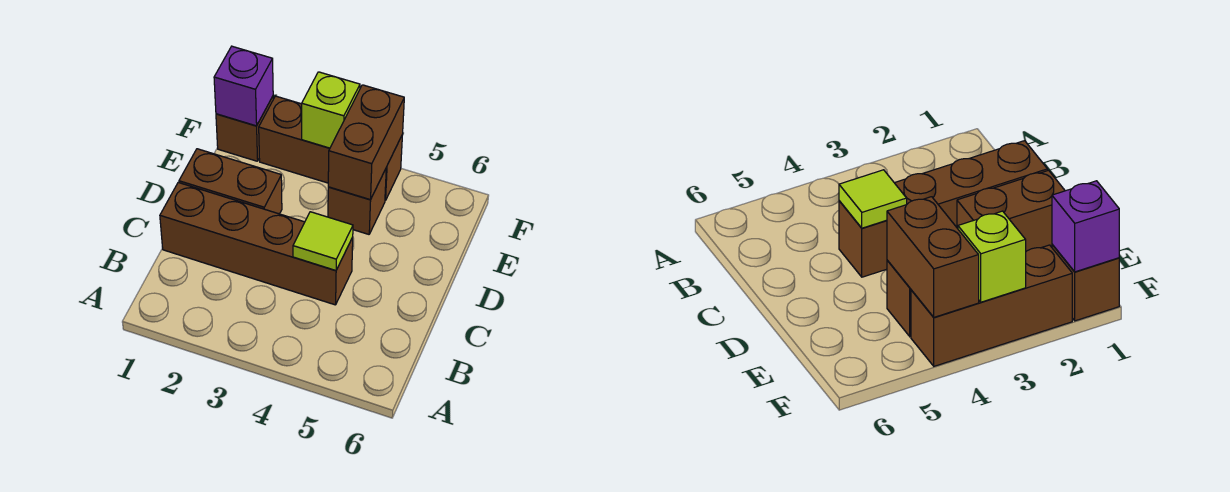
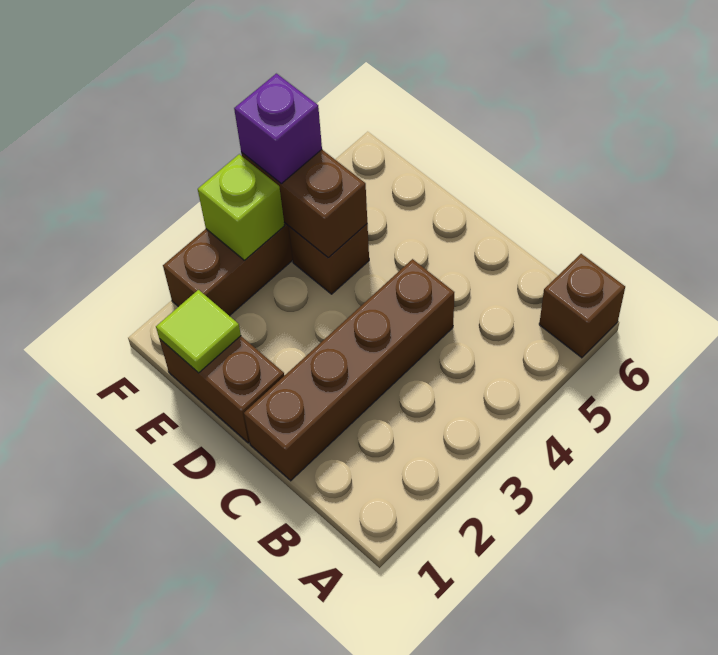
lime 1x1 tile [293,212,353,271] -> lime 1x1 tile moved to [156,290,241,373]
brown 1x2 brick [179,149,282,214] -> brown 1x2 brick turned to [159,336,284,443]
brown 1x1 brick [216,96,273,161] -> brown 1x1 brick moved to [539,254,625,358]
purple 1x1 brick [214,46,273,126] -> purple 1x1 brick moved to [234,74,322,184]

